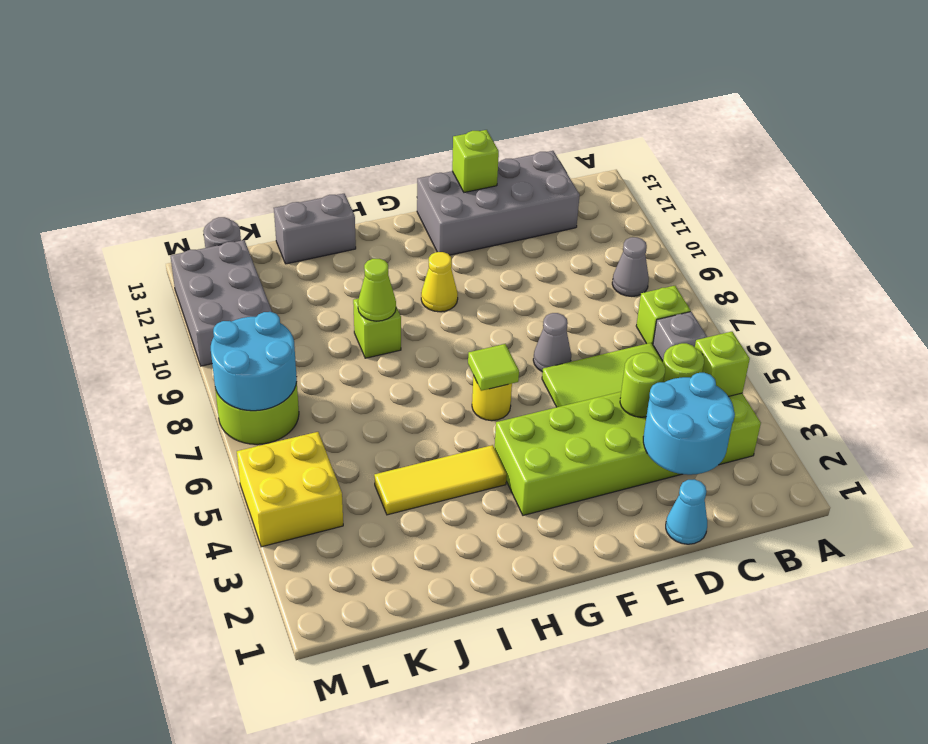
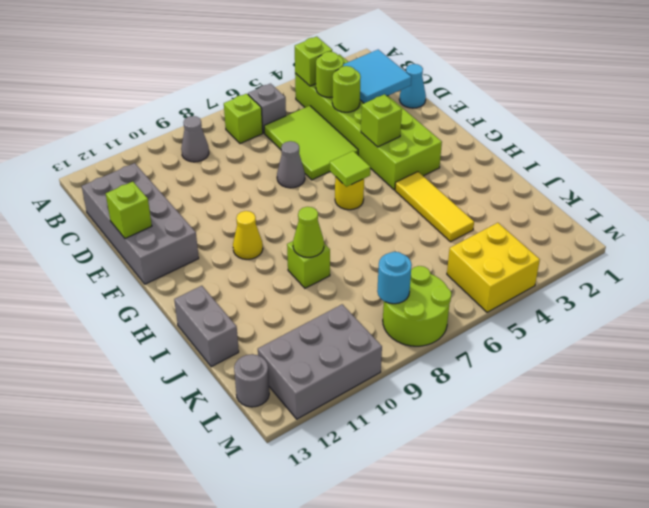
cyan 2x2 round brick [643,373,735,475] -> cyan 2x2 tile [343,50,411,103]
none -> lime 1x1 brick [361,94,402,147]
cyan 2x2 round brick [211,312,297,411] -> cyan 1x1 round brick [377,252,412,304]

